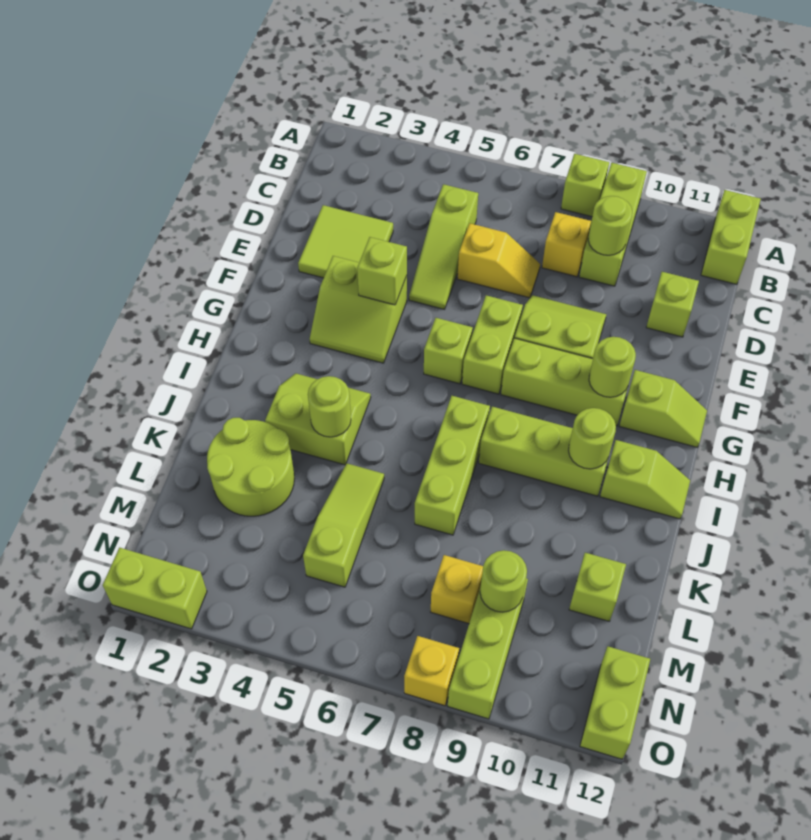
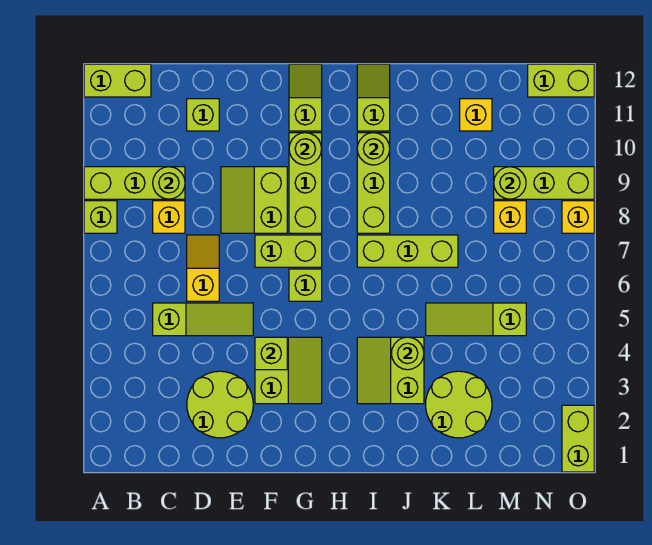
lime 2x2 tile [298,205,393,278] -> lime 2x2 round brick [187,371,253,438]
lime 1x1 brick [569,553,626,621] -> yellow 1x1 brick [460,99,492,131]

